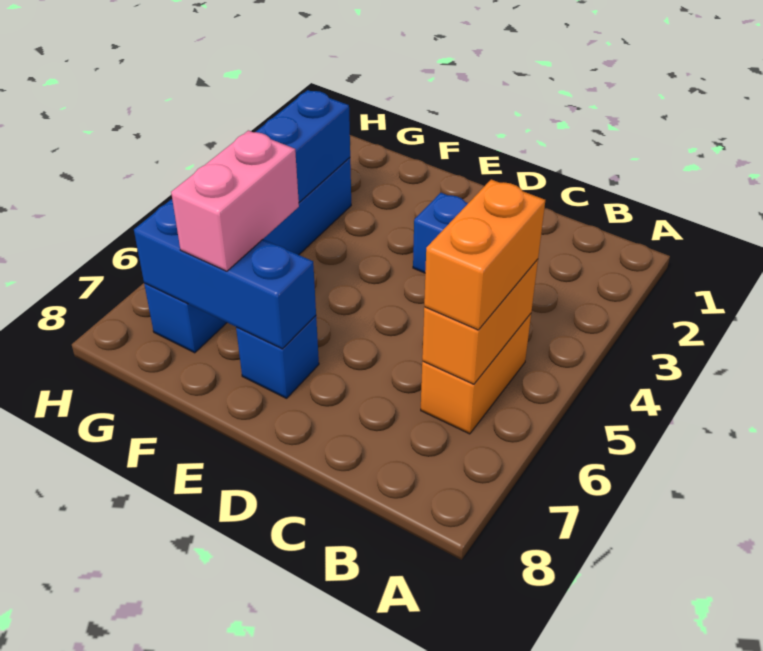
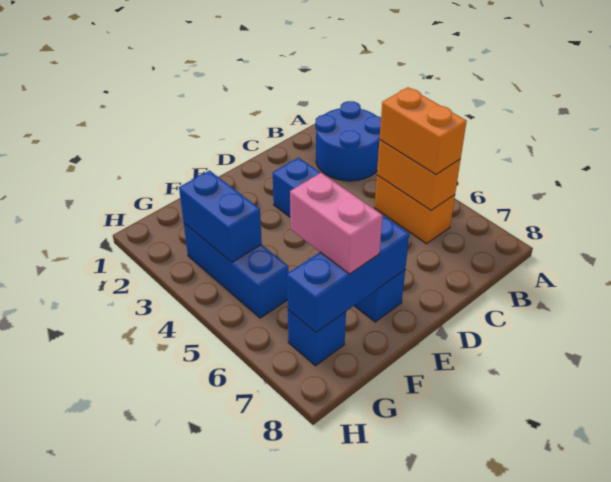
none -> blue 2x2 round brick [315,101,381,181]

